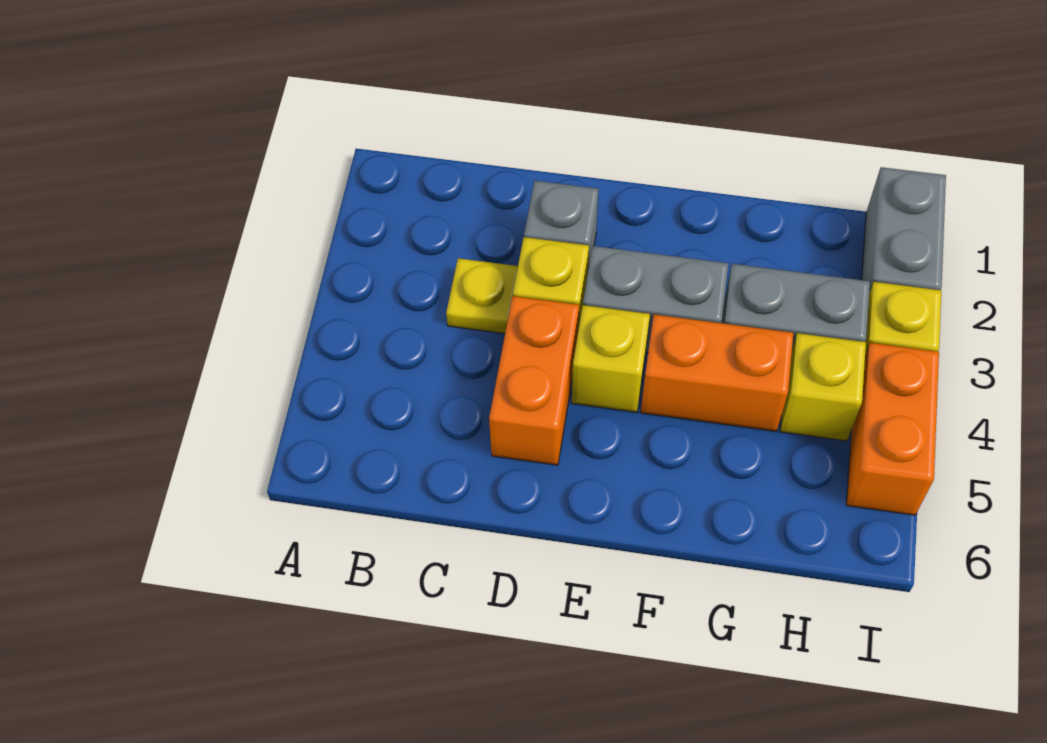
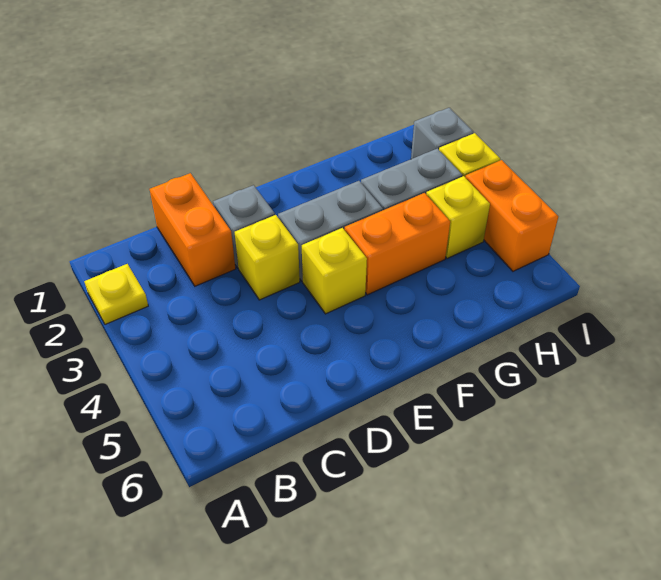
yellow 1x1 plate [446,258,518,334] -> yellow 1x1 plate moved to [84,264,148,324]
orange 1x2 brick [489,296,579,465] -> orange 1x2 brick moved to [150,173,236,286]
grey 1x2 brick [862,167,946,292] -> grey 1x1 brick [411,108,473,159]

